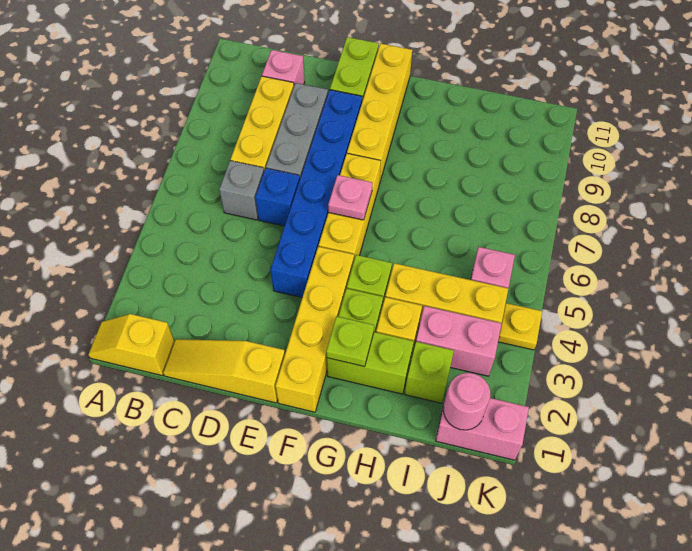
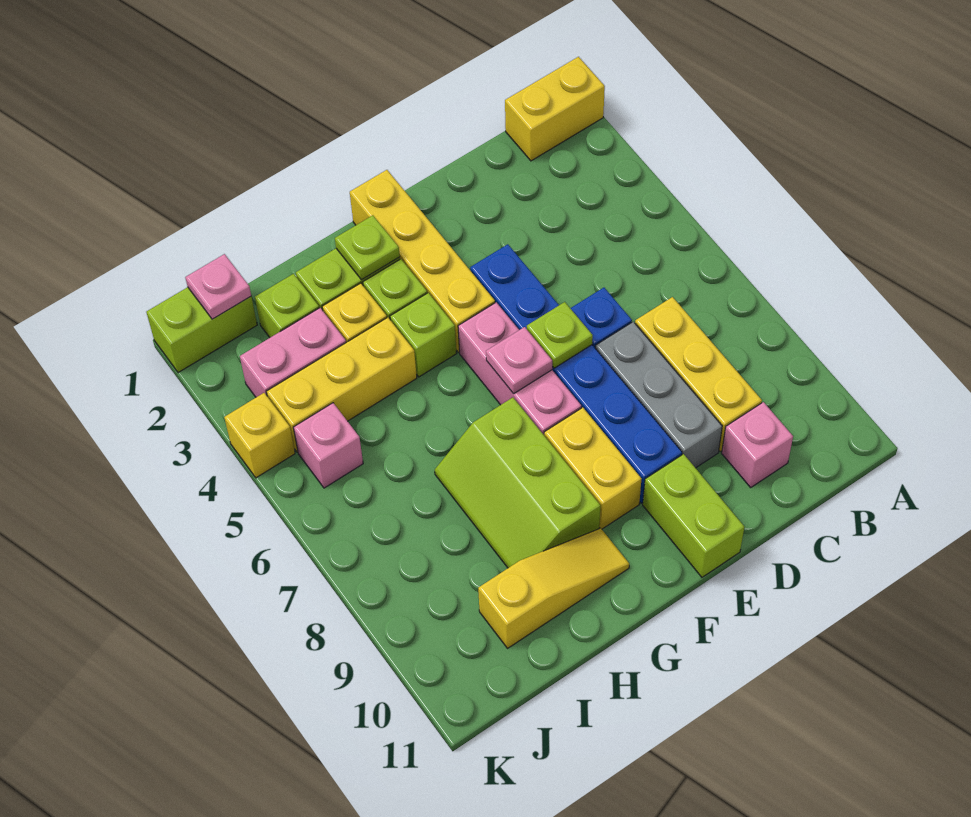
yellow 1x2 slope [88,314,174,375] -> yellow 1x2 brick [505,57,605,161]
yellow 1x3 slope [163,339,285,403] -> yellow 1x3 slope moved to [478,528,629,648]
grey 1x1 brick [219,161,264,220] -> none
none -> lime 1x1 plate [527,302,593,368]
yellow 1x3 brick [319,154,381,259] -> pink 1x3 brick [458,302,581,435]
yellow 1x4 brick [347,44,412,181] -> yellow 1x2 brick [544,408,641,529]
none -> lime 2x3 slope [435,398,601,568]
pink 1x2 brick [436,389,529,460] -> lime 1x2 brick [147,287,257,373]
pink 1x1 round brick [444,373,490,430] -> pink 1x1 plate [185,254,251,319]
yellow 1x1 plate [498,303,542,350] -> yellow 1x1 brick [224,393,295,478]

